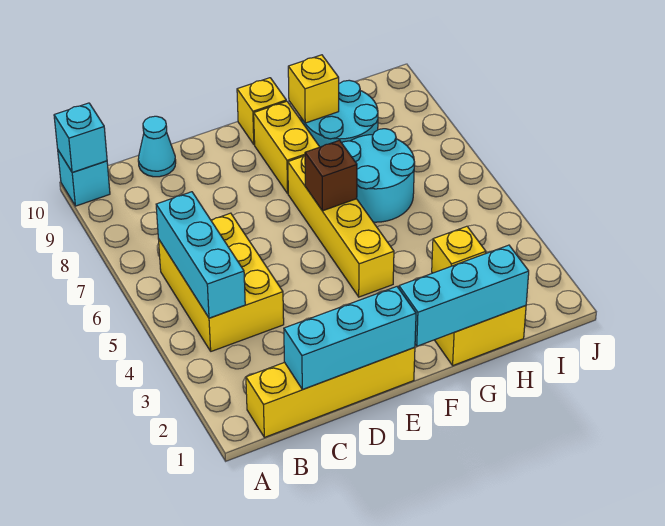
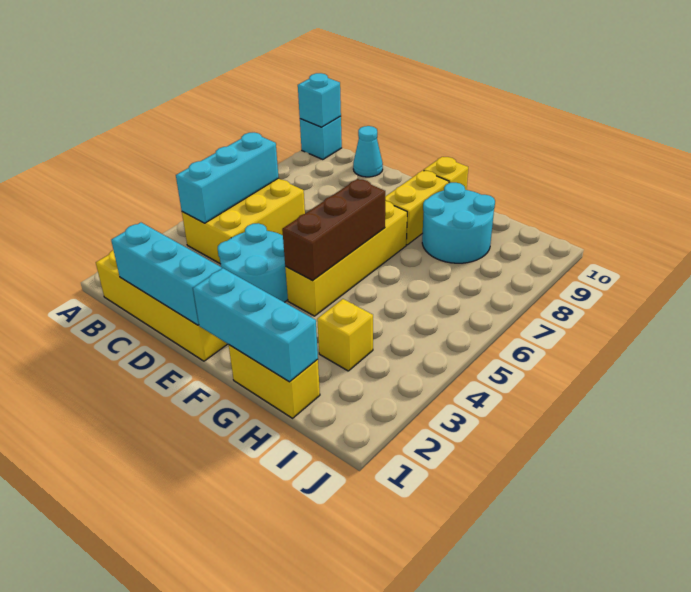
brown 1x1 brick [305,140,357,211] -> brown 1x3 brick [282,179,385,281]
cyan 2x2 round brick [342,129,415,222] -> cyan 2x2 round brick moved to [218,223,288,302]
yellow 1x1 brick [288,55,339,123] -> none

